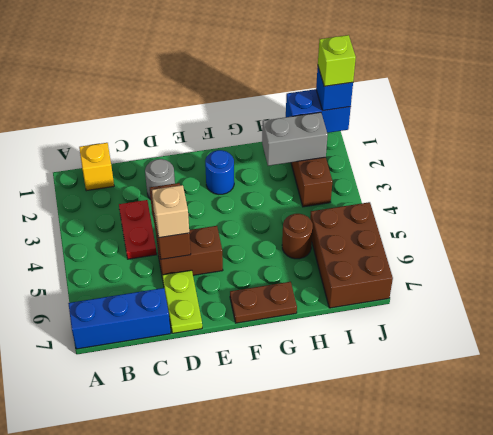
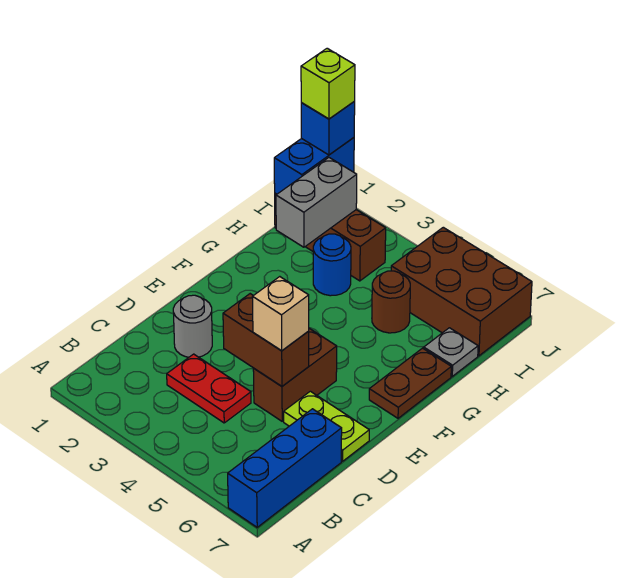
yellow 1x1 brick [79,143,114,191] -> none
blue 1x1 round brick [205,150,234,194] -> blue 1x1 round brick moved to [313,234,351,296]
none -> grey 1x1 plate [424,328,478,376]

